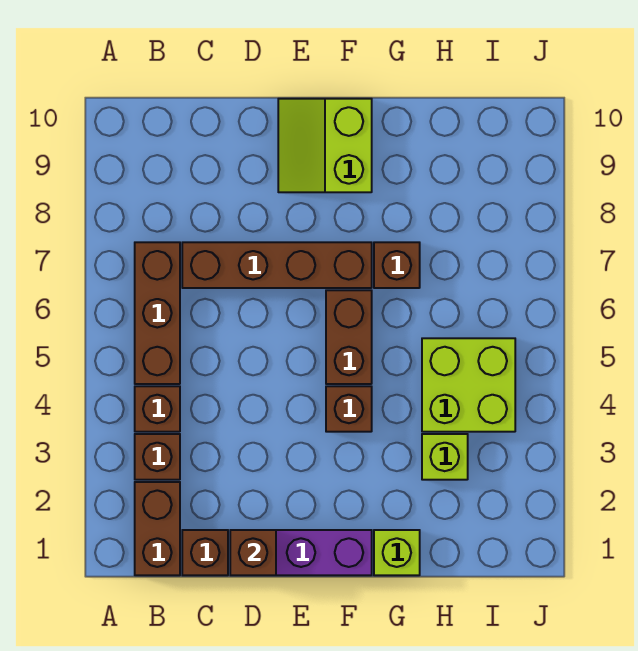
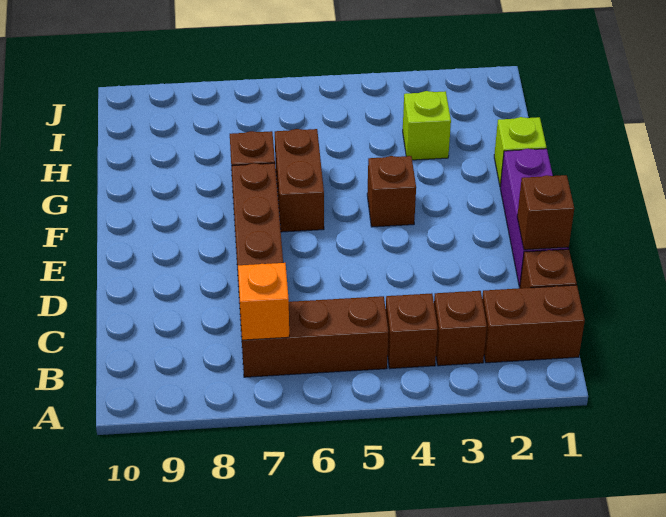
none -> orange 1x1 brick [238,263,289,340]
lime 2x2 slope [278,99,372,192] -> none
brown 1x2 brick [326,290,372,384] -> brown 1x2 brick turned to [275,129,324,232]
lime 2x2 brick [422,338,515,432] -> none

